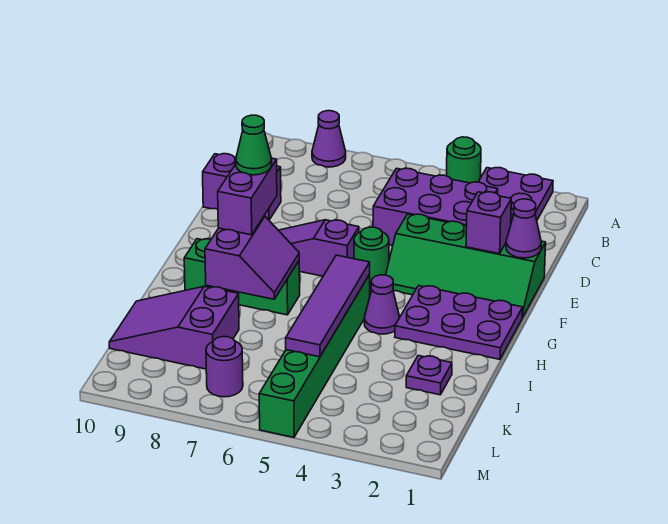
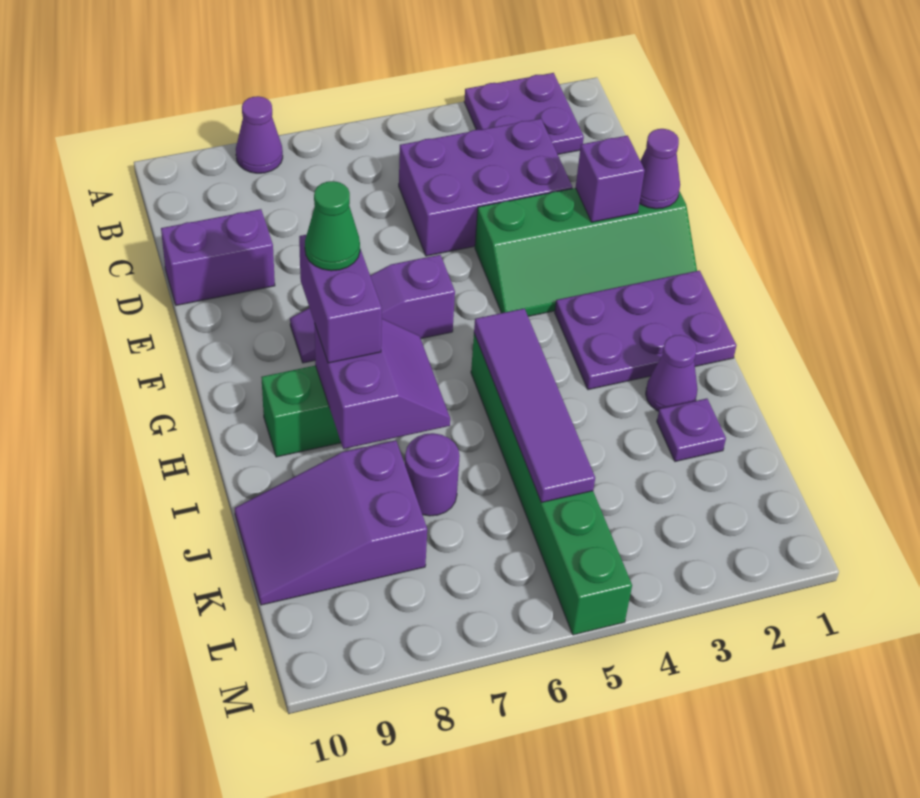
green 1x1 round brick [447,137,481,183] -> none
green 1x1 round brick [354,227,389,286] -> none
purple 1x1 cone [364,275,400,334] -> purple 1x1 cone moved to [646,335,698,411]
purple 1x1 round brick [206,337,243,397] -> purple 1x1 round brick moved to [405,433,460,516]

